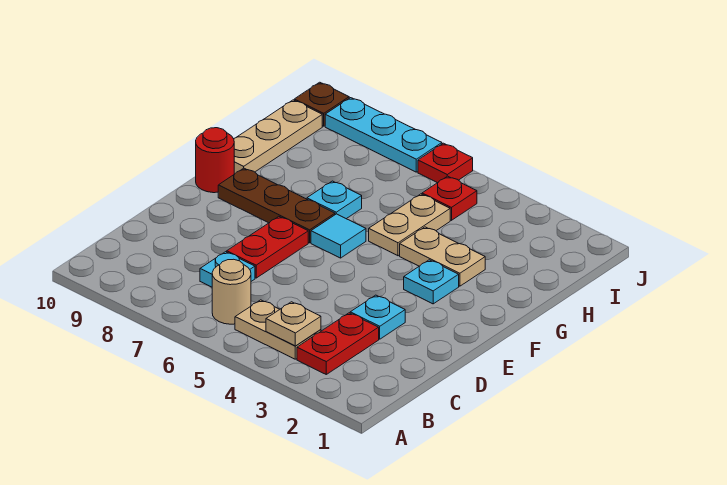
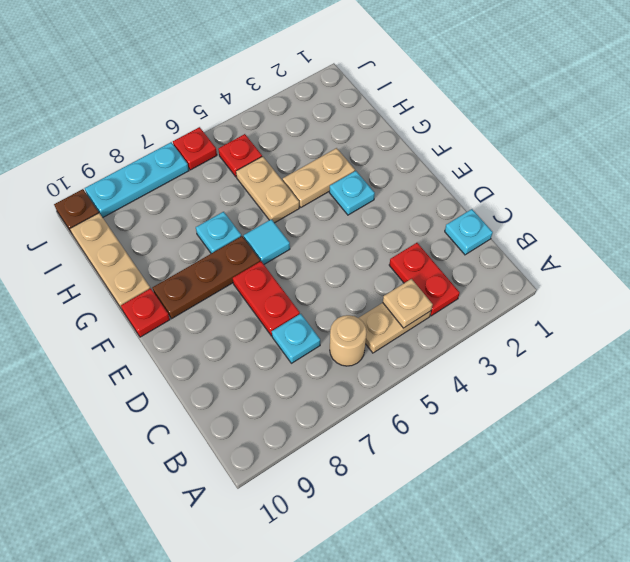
cyan 1x1 plate [350,295,405,339] -> cyan 1x1 plate moved to [445,209,493,255]
red 1x1 round brick [196,128,234,193] -> red 1x1 plate [121,288,170,337]

